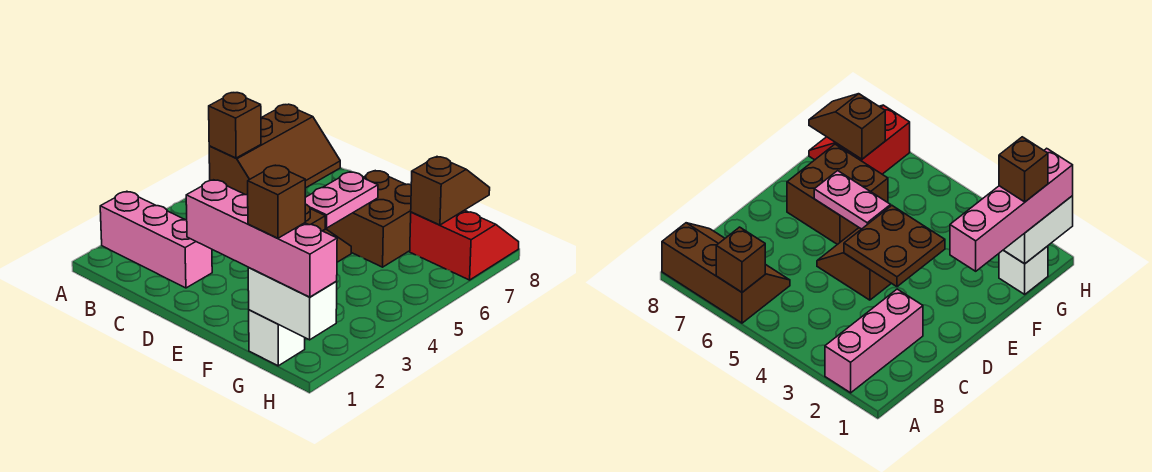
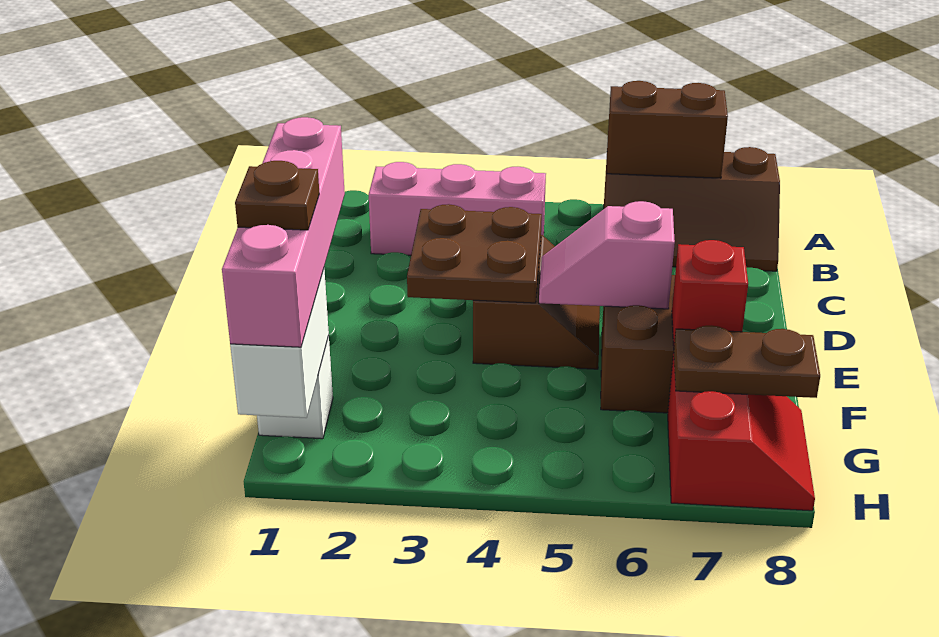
pink 1x3 brick [100,191,212,288] -> pink 1x3 brick turned to [369,162,546,255]
brown 1x1 brick [209,93,261,158] -> brown 1x2 brick [607,81,728,178]
pink 1x2 plate [305,172,378,228] -> pink 1x2 slope [539,201,675,309]
none -> red 1x1 brick [672,240,748,346]
brown 1x1 brick [248,165,305,238] -> brown 1x1 plate [235,161,319,230]
brown 1x2 slope [411,157,490,225] -> brown 1x2 plate [674,326,820,398]

